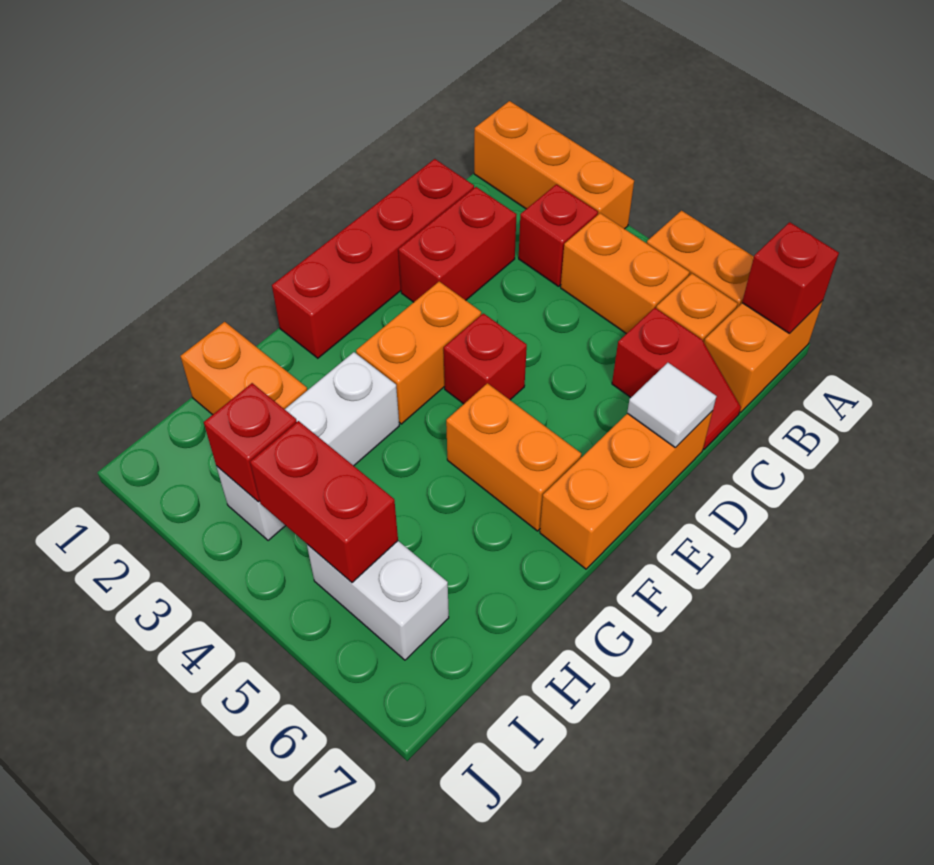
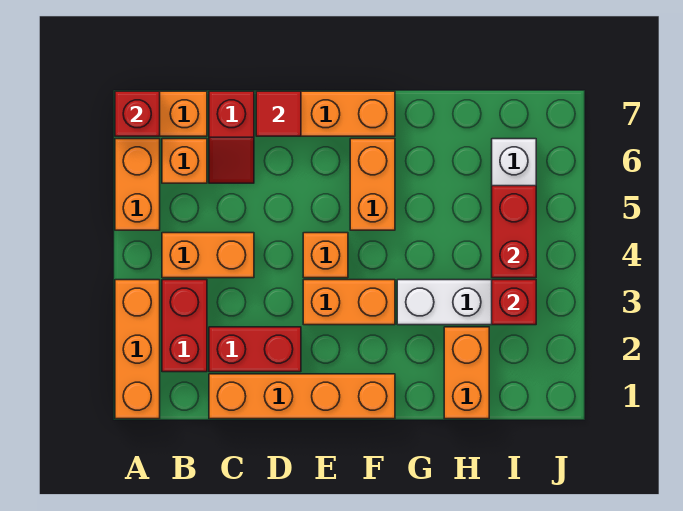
red 1x1 brick [519,184,598,286] -> red 1x2 brick [162,280,207,372]
orange 1x2 brick [561,213,690,334] -> orange 1x2 brick turned to [162,233,254,278]
red 1x4 brick [272,159,474,358] -> orange 1x4 brick [209,374,395,419]
red 1x2 slope [612,308,741,449] -> red 1x2 slope turned to [209,91,254,183]
white 1x1 tile [627,363,716,447] -> red 1x1 tile [256,91,301,136]
red 1x1 brick [444,313,527,404] -> orange 1x1 brick [303,233,348,278]

